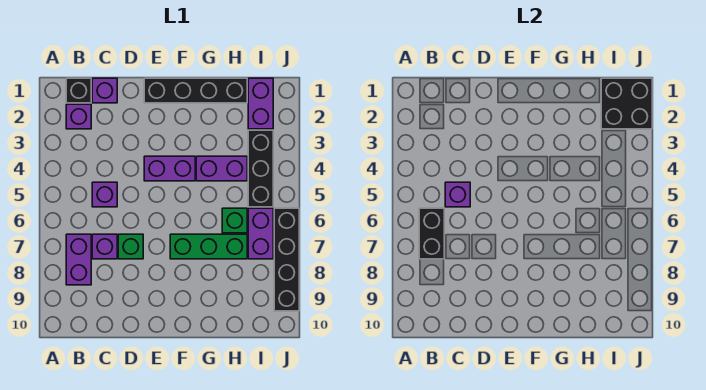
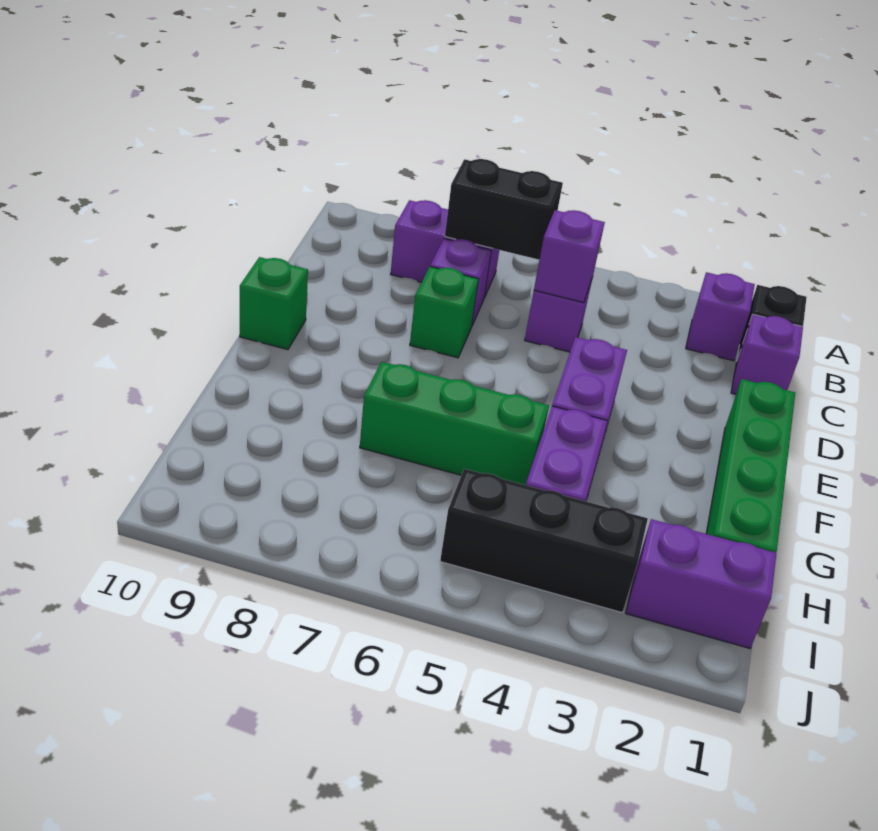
black 1x4 brick [144,78,247,103] -> green 1x4 brick [706,379,795,553]
green 1x3 brick [170,234,247,259] -> green 1x3 brick turned to [360,362,549,485]
green 1x1 brick [222,208,247,233] -> green 1x1 brick moved to [240,257,308,350]
black 2x2 brick [601,78,652,129] -> none
purple 1x2 brick [248,208,273,259] -> none
black 1x4 brick [274,208,299,311] -> none

